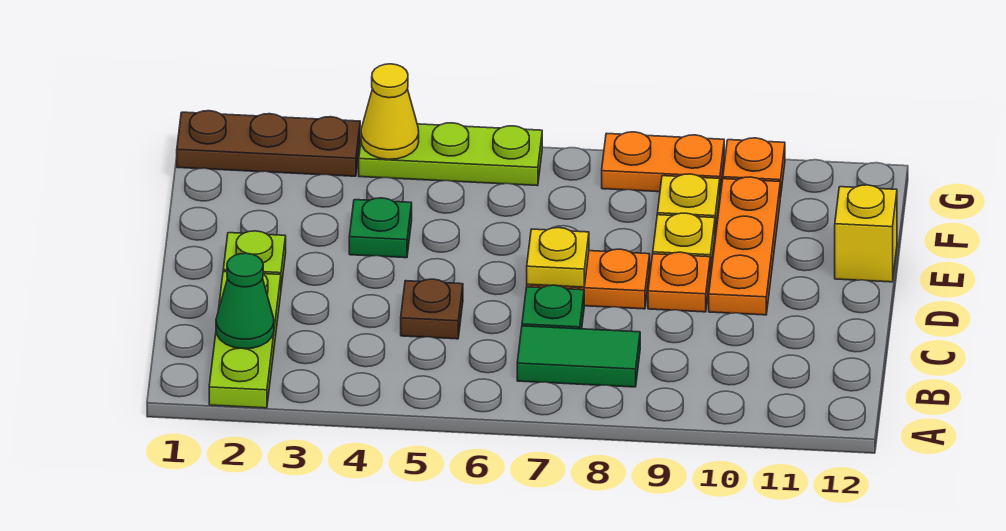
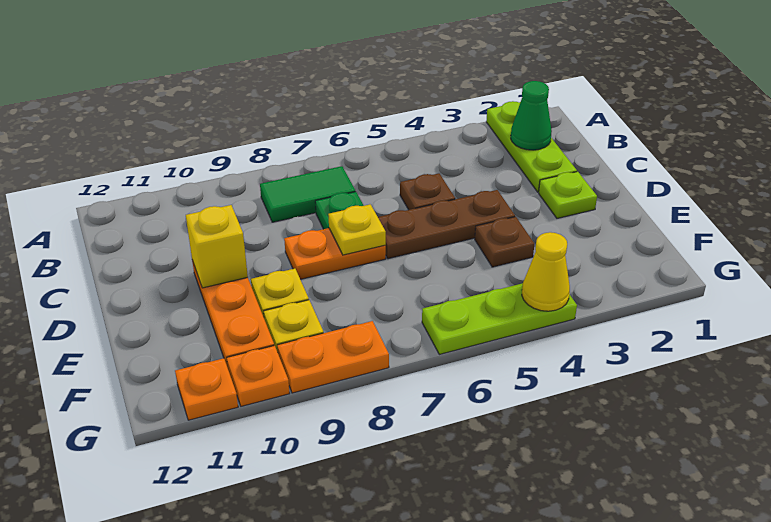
orange 1x1 plate [648,252,710,312] -> orange 1x1 plate moved to [175,358,238,420]
green 1x1 plate [349,198,412,258] -> brown 1x1 plate [475,217,534,267]
yellow 1x1 brick [835,185,897,282] -> yellow 1x1 brick moved to [186,205,248,288]
brown 1x3 plate [177,111,360,176] -> brown 1x3 plate moved to [378,190,515,259]

